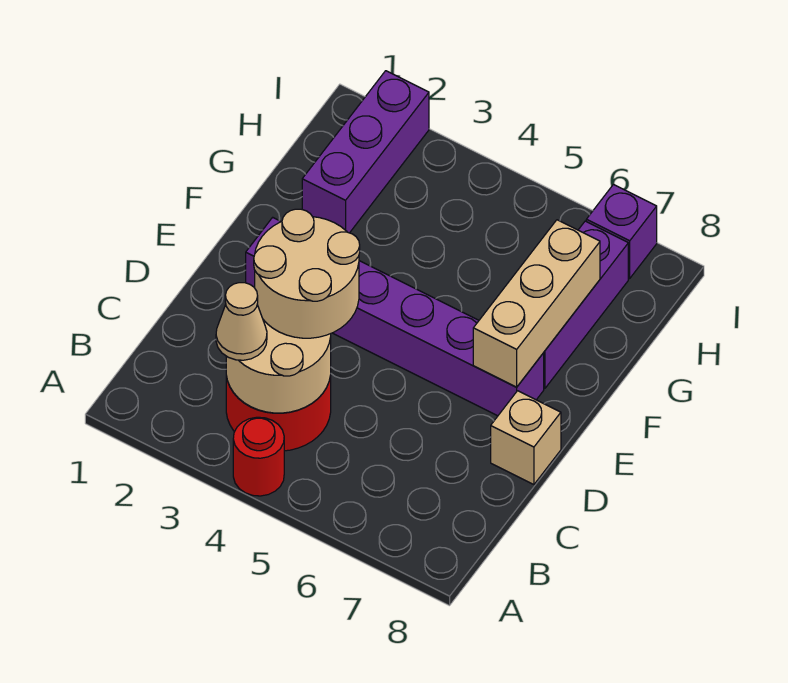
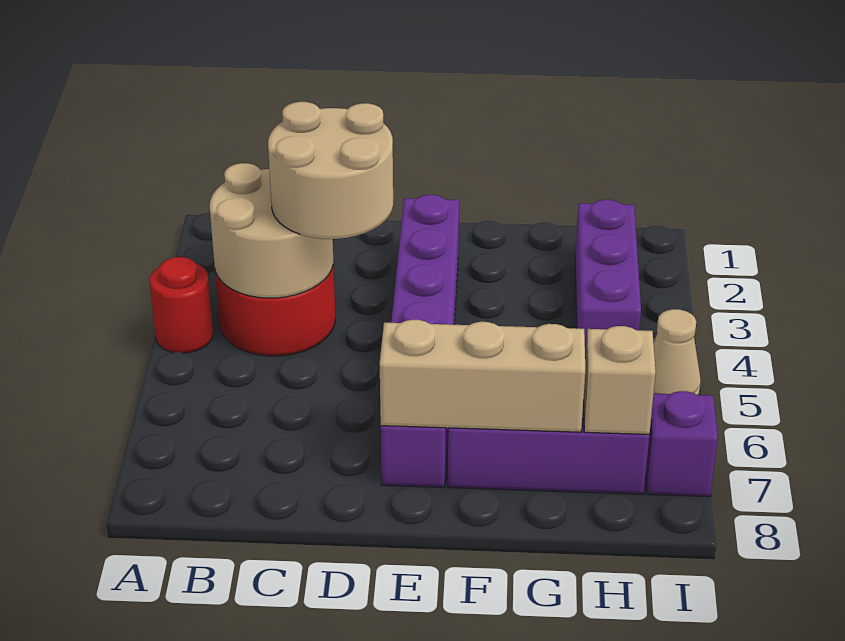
tan 1x1 cone [216,283,267,360] -> tan 1x1 cone moved to [654,309,701,395]
tan 1x1 brick [491,391,561,485] -> tan 1x1 brick moved to [584,326,656,434]
purple 1x3 brick [302,71,429,233] -> purple 1x3 brick turned to [575,200,641,359]

